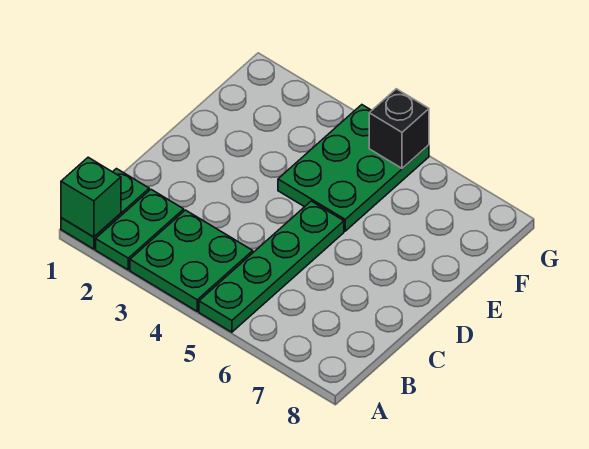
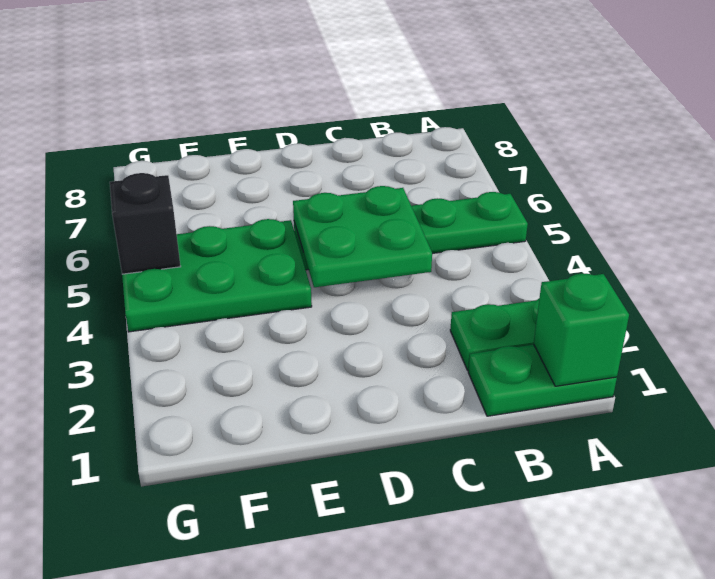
green 2x2 plate [130,210,253,311] -> green 2x2 plate moved to [293,186,432,287]

